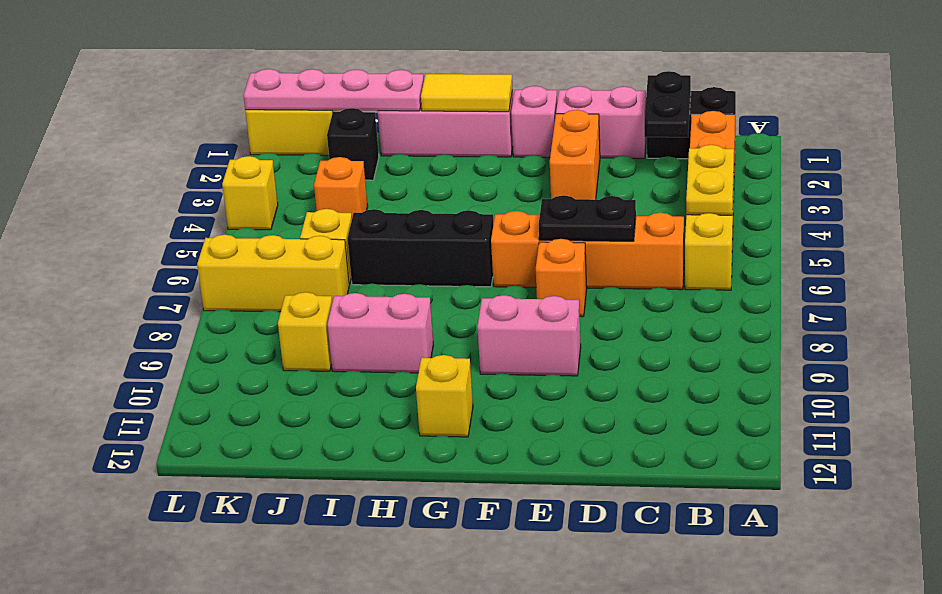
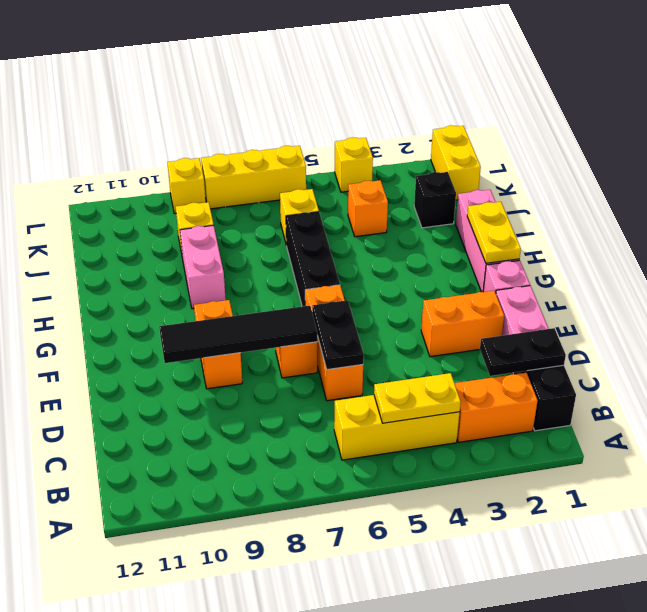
orange 1x4 brick [491,211,684,290] -> orange 1x3 brick [305,285,363,401]
none -> black 1x4 tile [159,305,317,363]
pink 1x2 brick [477,295,581,376] -> orange 1x2 brick [194,300,242,389]
yellow 1x2 tile [421,74,512,112] -> yellow 1x2 plate [467,202,521,263]
yellow 1x1 brick [416,355,473,437] -> yellow 1x1 brick moved to [167,158,206,213]
pink 1x4 plate [243,69,424,111] -> none
yellow 1x3 brick [197,235,349,312] -> yellow 1x3 brick turned to [201,146,306,209]

